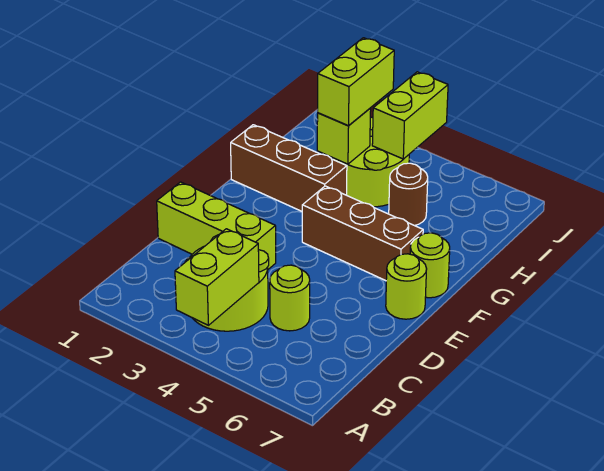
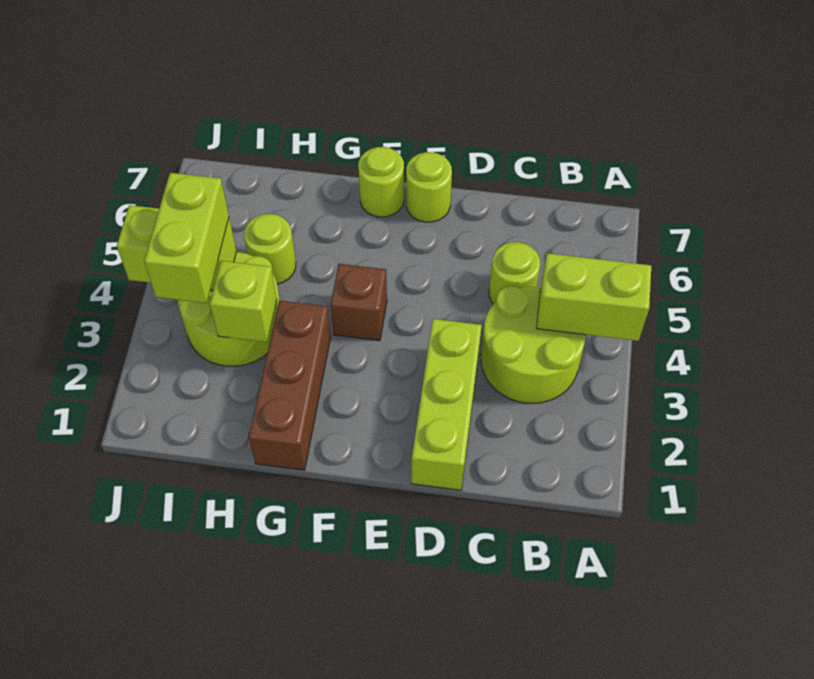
brown 1x3 brick [302,186,423,281] -> brown 1x1 brick [330,264,387,341]
lime 1x2 brick [318,38,394,126] -> lime 1x2 brick turned to [144,173,229,303]
brown 1x1 round brick [389,163,428,226] -> lime 1x1 round brick [244,214,296,284]

